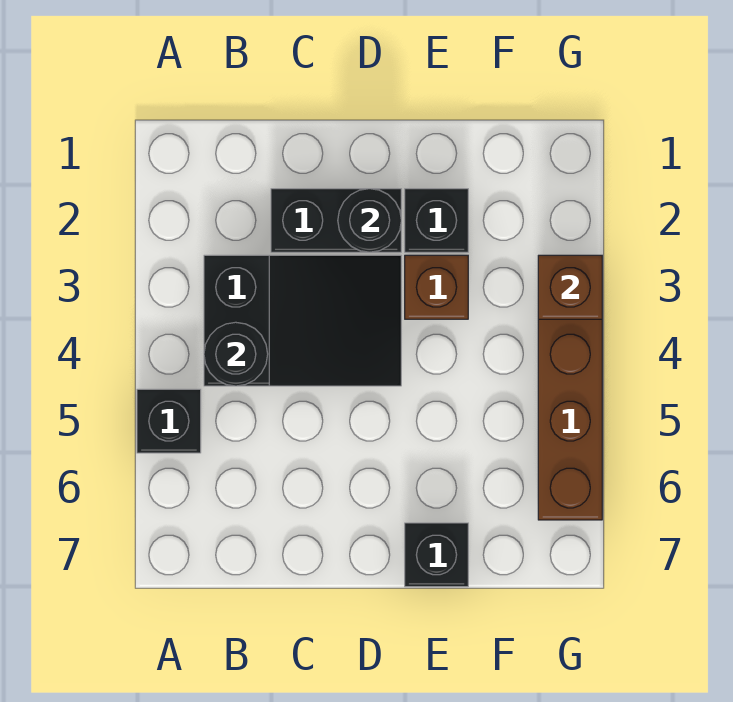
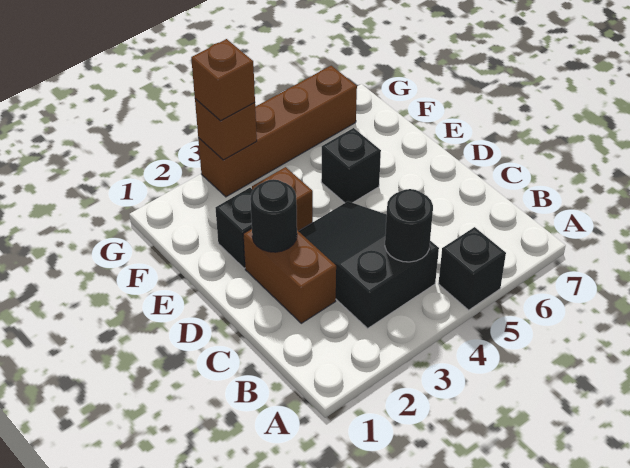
black 1x2 brick [271,189,401,252] -> brown 1x2 brick [243,229,336,323]
black 1x1 brick [405,523,468,587] -> black 1x1 brick moved to [321,128,381,203]
none -> brown 1x1 brick [191,39,255,121]

